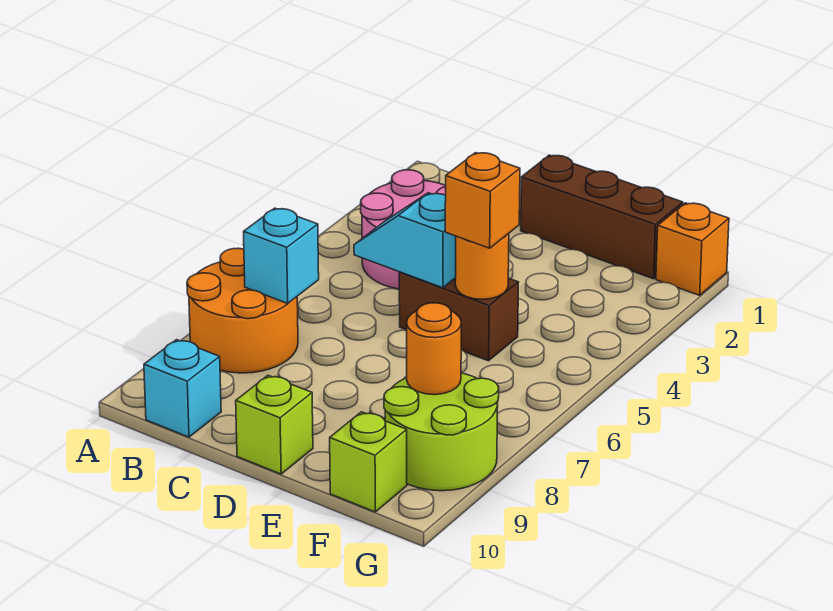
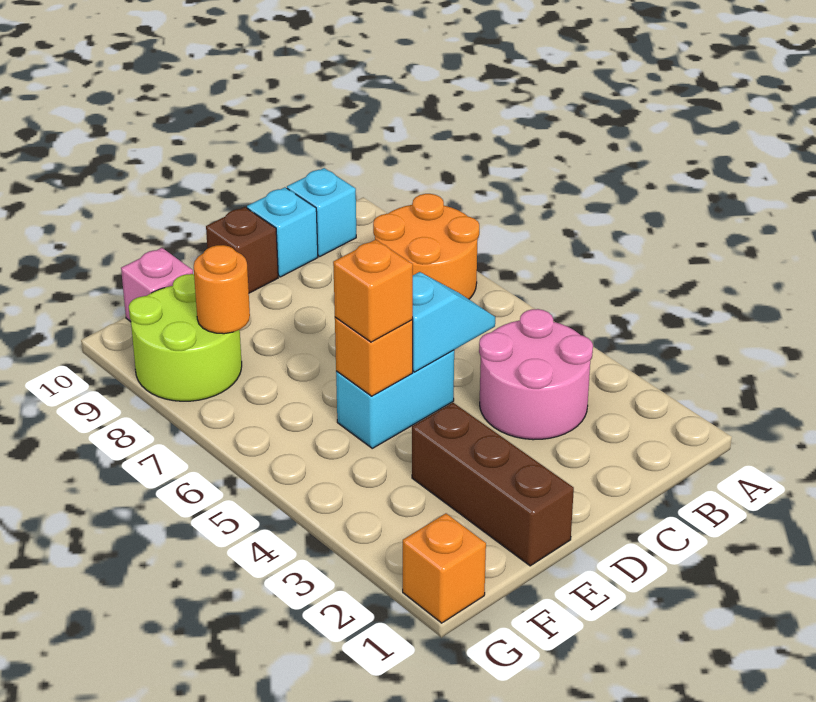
cyan 1x1 brick [244,208,319,303] -> cyan 1x1 brick moved to [247,187,318,277]
brown 1x3 brick [521,155,683,279] -> brown 1x3 brick turned to [412,403,574,566]
brown 1x2 brick [399,272,519,361] -> cyan 1x2 brick [336,350,454,448]
lime 1x1 brick [236,375,313,474] -> brown 1x1 brick [206,207,278,293]
orange 1x1 round brick [455,234,509,299] -> orange 1x1 brick [335,317,413,396]
lime 1x1 brick [330,412,407,512] -> pink 1x1 brick [121,248,193,322]

